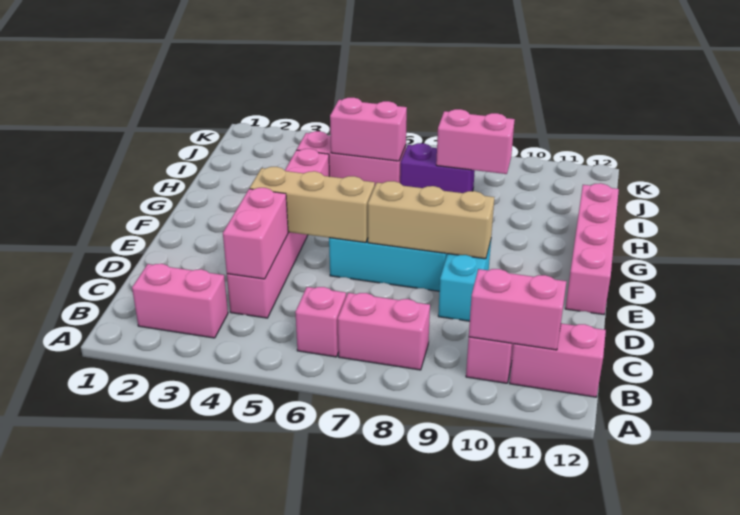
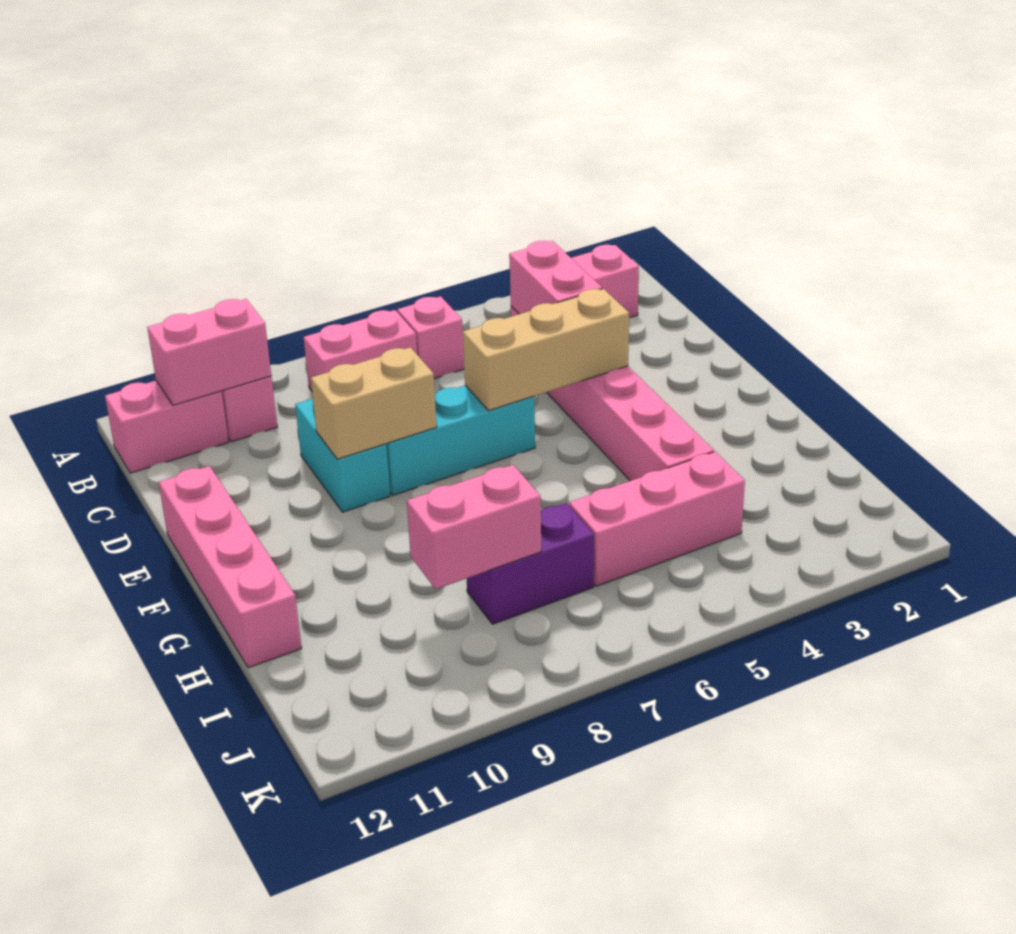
tan 1x3 brick [368,181,494,259] -> tan 1x2 brick [311,347,437,459]
pink 1x2 brick [330,98,407,161] -> none

